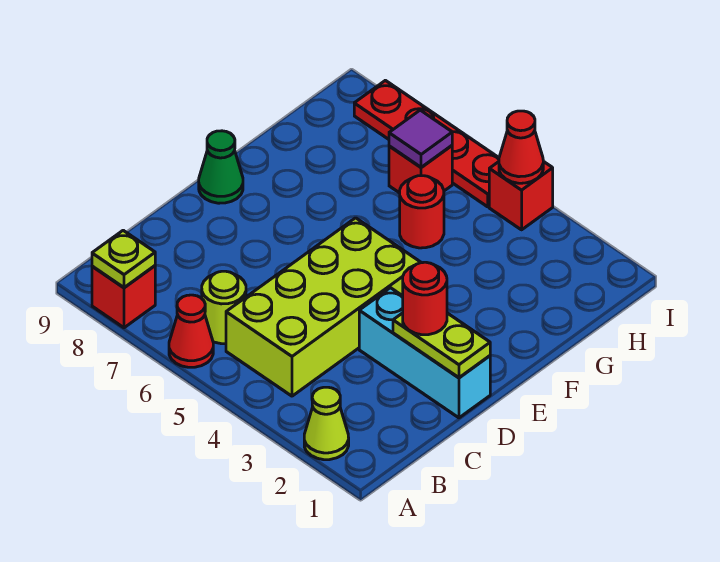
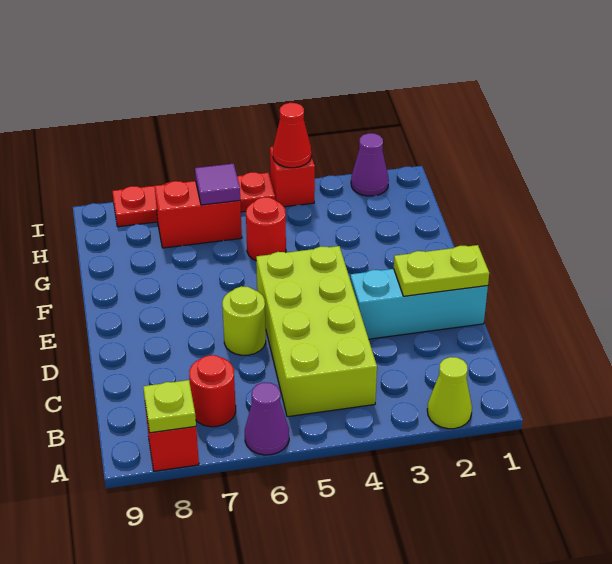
red 1x1 cone [169,295,213,367] -> purple 1x1 cone [245,382,289,455]
lime 1x1 round brick [202,271,246,344] -> lime 1x1 round brick moved to [222,286,266,355]
red 1x1 round brick [403,262,447,335] -> red 1x1 round brick moved to [189,355,236,427]
green 1x1 cone [199,131,243,203] -> none
red 1x1 brick [389,146,452,193] -> red 1x2 brick [155,181,242,248]
none -> purple 1x1 cone [351,133,389,196]

